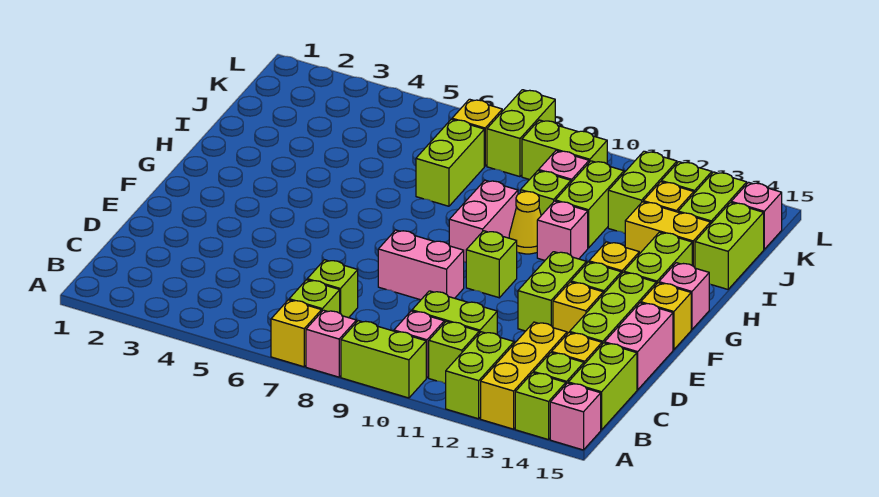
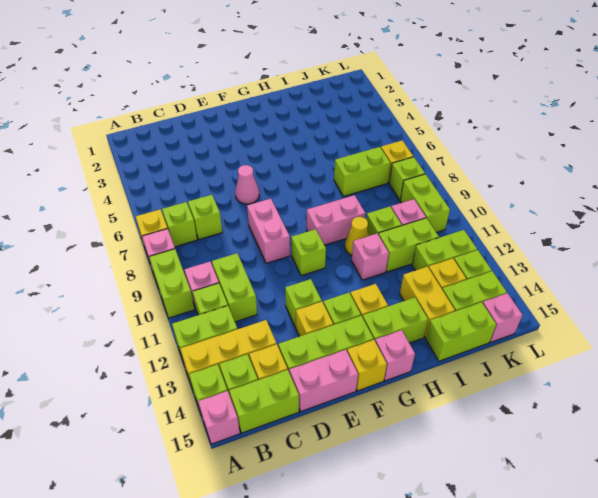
none -> pink 1x1 cone [235,165,259,204]
lime 1x2 brick [518,252,587,331] -> lime 1x1 brick [285,279,322,327]
lime 1x2 brick [487,90,555,177] -> lime 1x1 brick [389,157,425,200]

